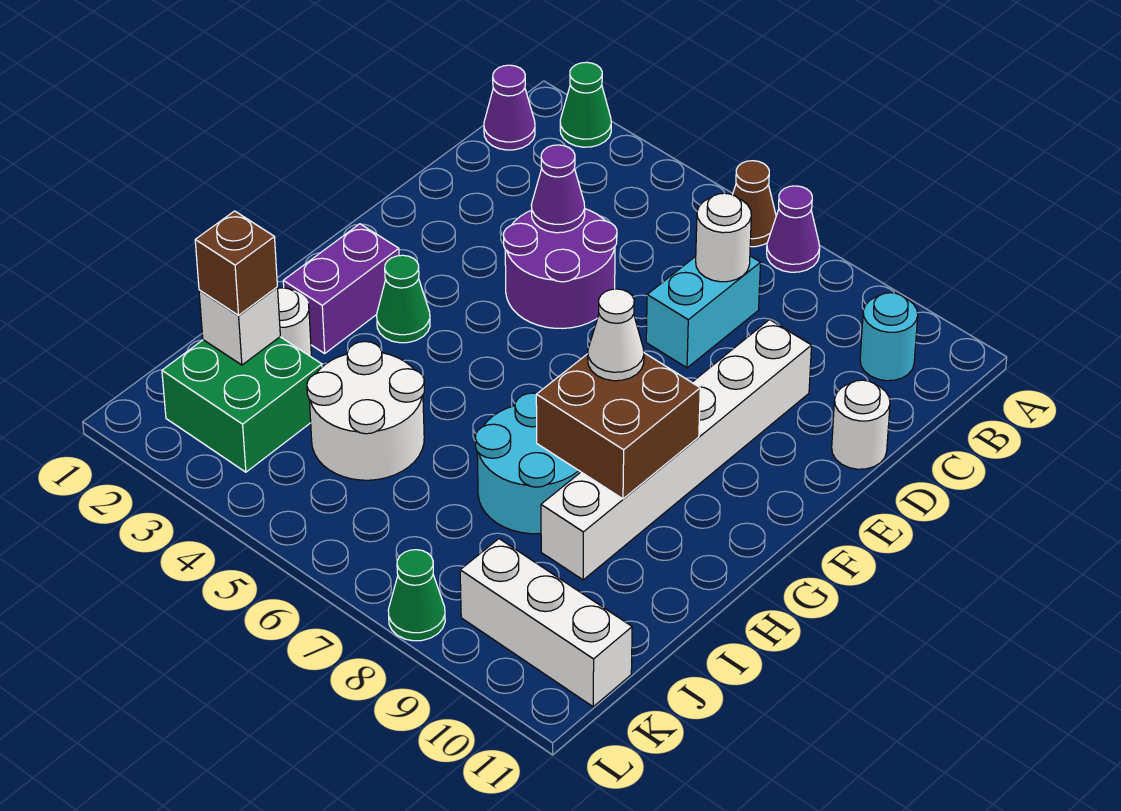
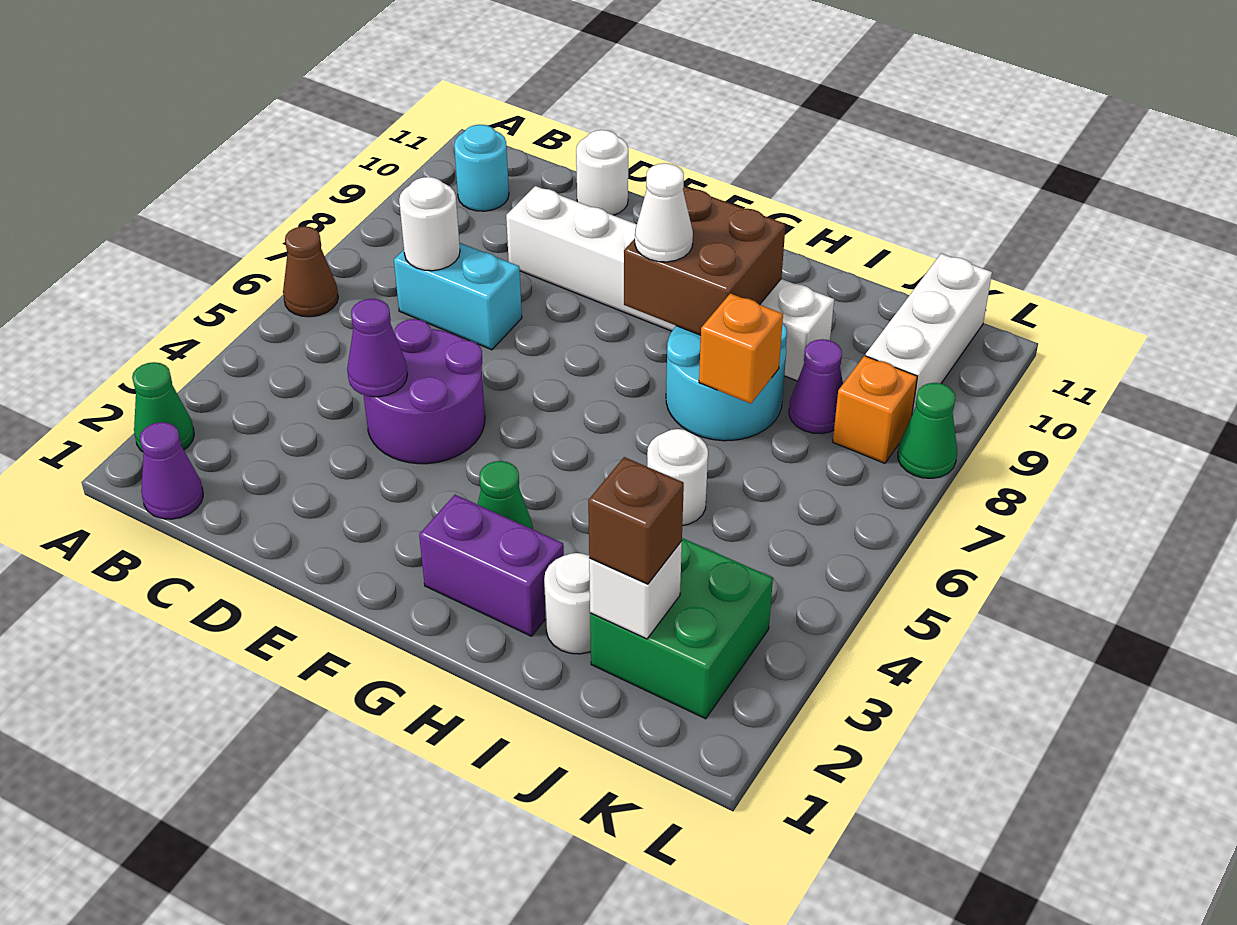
purple 1x1 cone [767,186,820,272] -> purple 1x1 cone moved to [789,339,843,434]
white 2x2 round brick [307,342,424,480] -> white 1x1 round brick [647,429,708,526]
none -> orange 1x1 brick [699,293,783,404]
none -> orange 1x1 brick [833,356,917,463]

